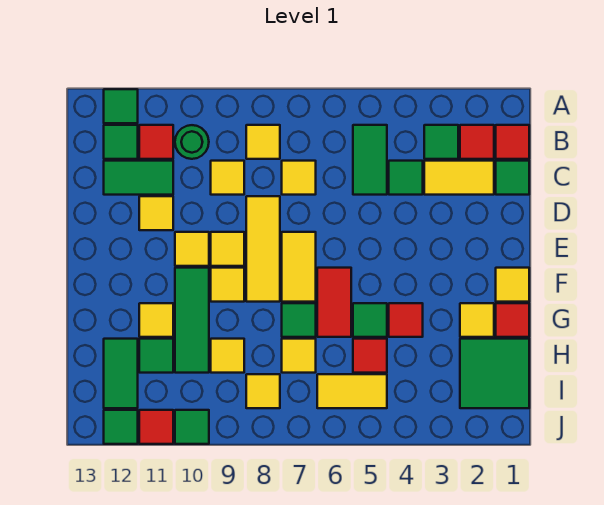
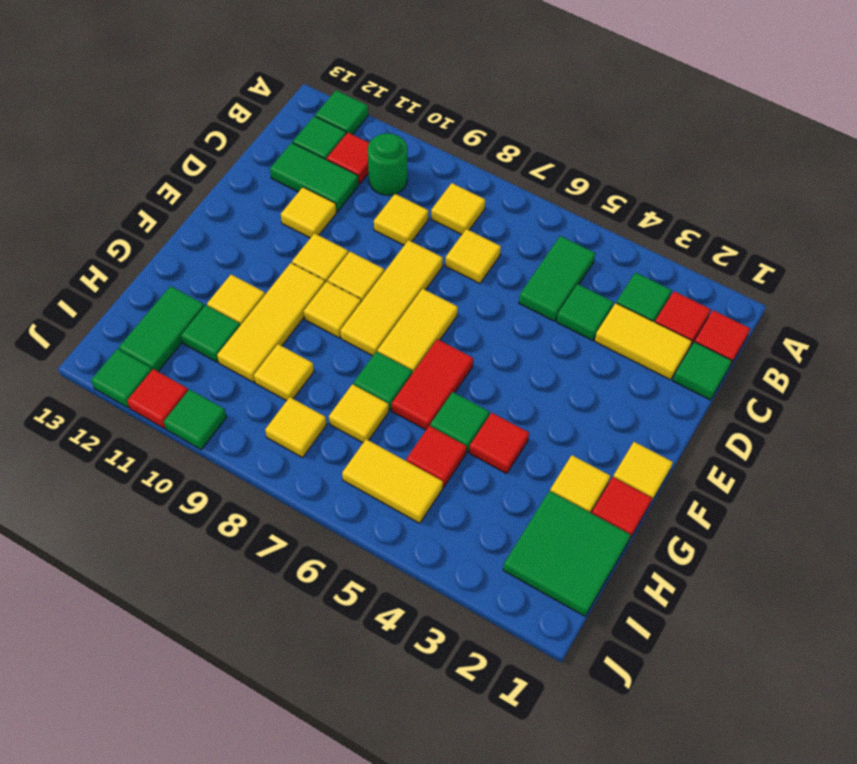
green 1x3 tile [175,268,209,373] -> yellow 1x3 tile [217,263,325,382]

